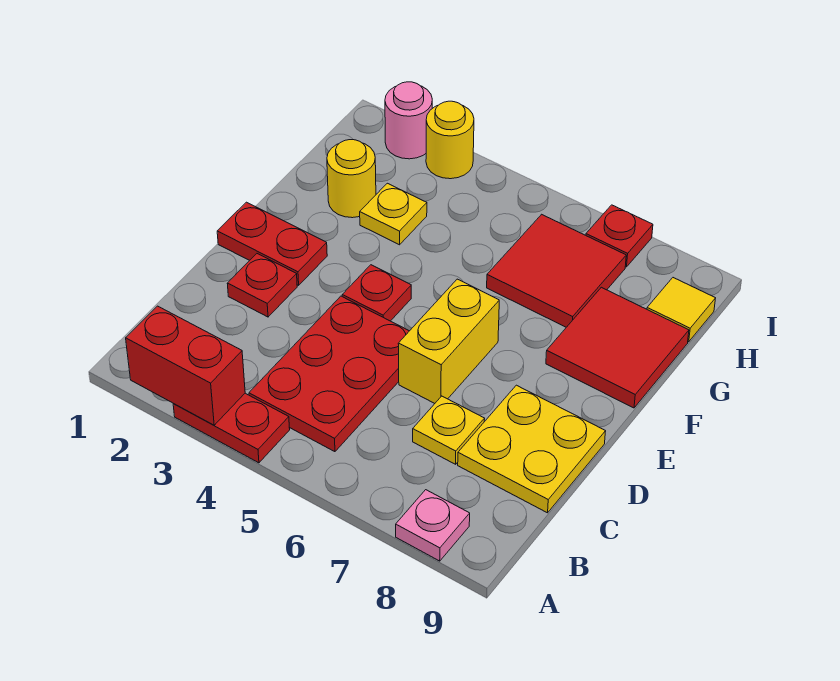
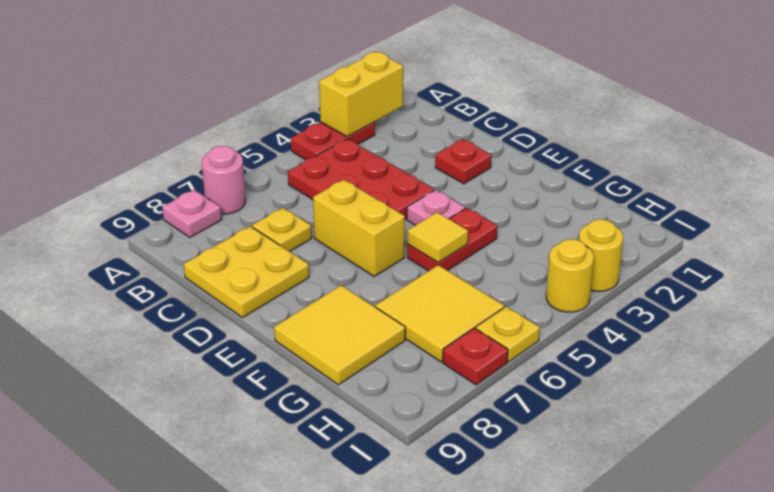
red 1x2 brick [126,306,245,425] -> yellow 1x2 brick [319,52,403,137]
red 1x2 plate [217,202,327,285] -> red 1x2 plate moved to [407,208,497,271]
red 1x1 plate [342,265,411,321] -> pink 1x1 plate [407,190,465,225]
red 2x2 tile [546,287,689,408] -> yellow 2x2 tile [274,285,405,385]
yellow 1x1 round brick [327,140,376,218] -> yellow 1x1 round brick moved to [546,239,594,312]
yellow 1x1 plate [360,183,427,245] -> yellow 1x1 plate moved to [476,307,540,362]
red 2x2 tile [487,214,626,327] -> yellow 2x2 tile [375,265,504,362]
yellow 1x1 tile [647,278,716,342] -> yellow 1x1 tile moved to [407,212,468,262]
pink 1x1 round brick [385,82,432,159] -> pink 1x1 round brick moved to [202,146,246,214]

